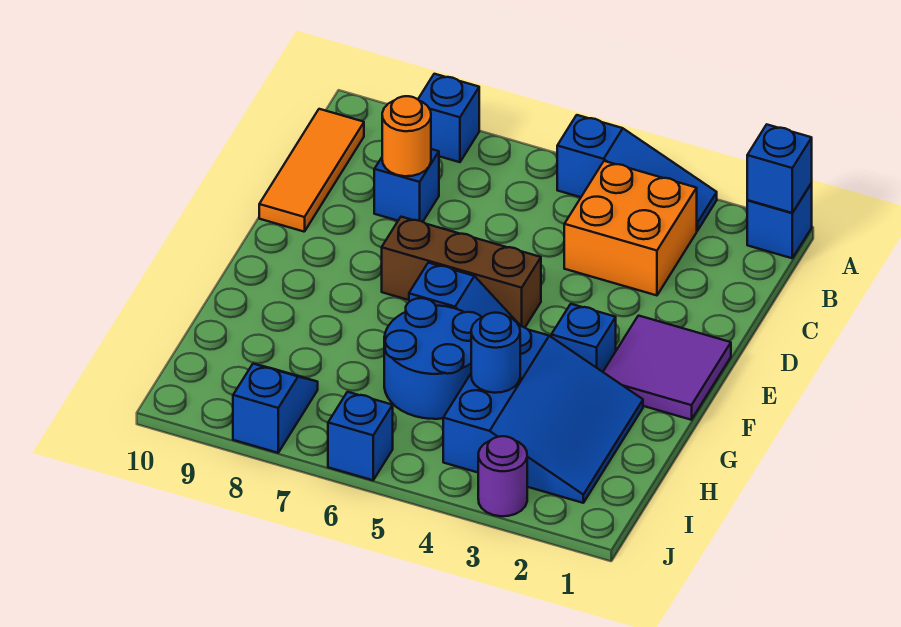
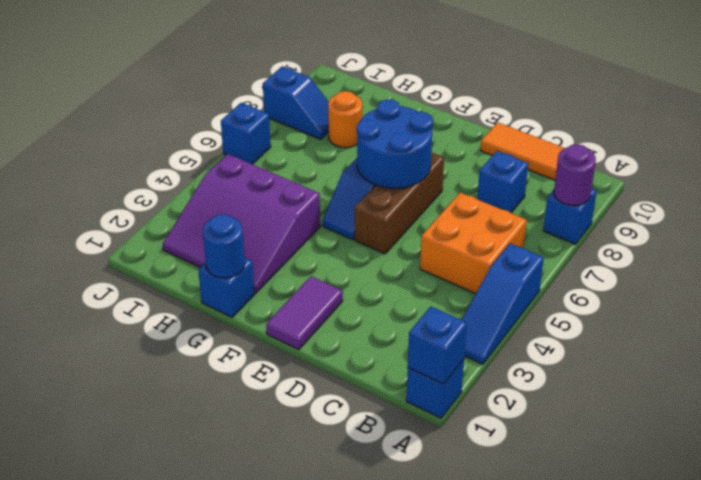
orange 2x2 brick [564,161,697,295] -> orange 2x2 brick moved to [420,193,527,294]
orange 1x1 round brick [382,96,431,176] -> orange 1x1 round brick moved to [328,91,362,148]
purple 2x2 tile [603,316,731,420] -> purple 1x2 tile [266,276,343,350]
blue 1x1 brick [551,304,616,372] -> blue 1x1 brick moved to [198,257,255,317]
blue 3x3 slope [443,326,643,503] -> purple 3x3 slope [163,154,320,293]
blue 2x2 round brick [384,298,482,419] -> blue 2x2 round brick moved to [357,99,433,188]
blue 1x1 round brick [471,313,520,393] -> blue 1x1 round brick moved to [203,214,245,278]
purple 1x1 round brick [478,436,527,516] -> purple 1x1 round brick moved to [554,144,596,206]

